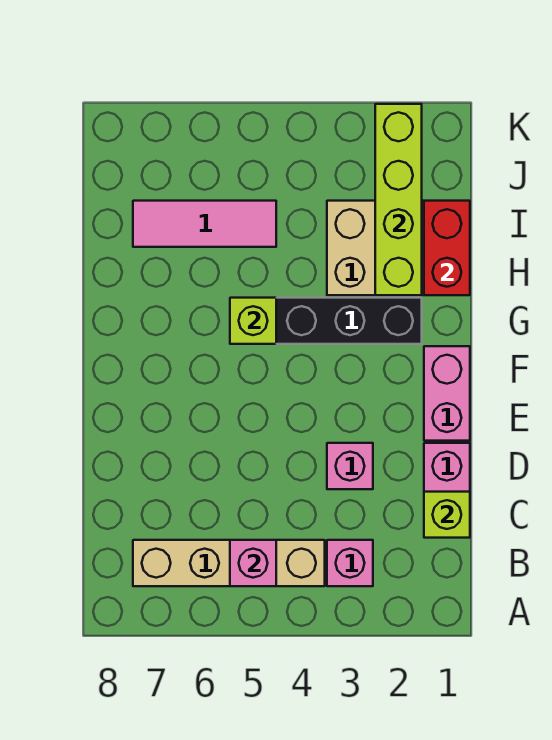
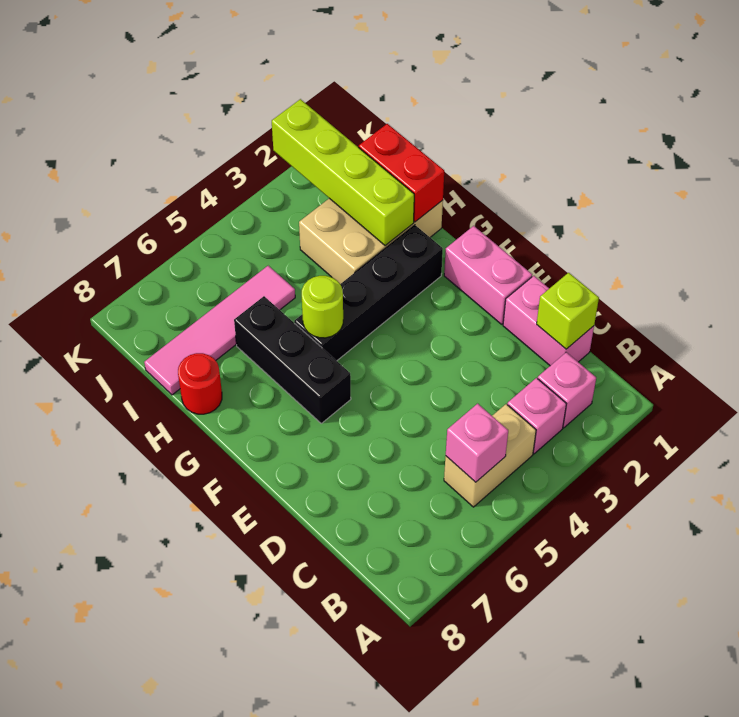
tan 1x4 brick [133,540,325,586] -> tan 1x2 brick [444,404,536,507]
pink 1x1 brick [327,443,373,489] -> pink 1x1 brick moved to [538,352,596,428]
none -> black 1x3 brick [234,296,351,423]
lime 1x1 brick [230,298,276,344] -> lime 1x1 round brick [302,276,343,338]
none -> red 1x1 round brick [178,353,222,414]
pink 1x3 tile [133,201,276,247] -> pink 1x4 tile [144,266,295,395]

